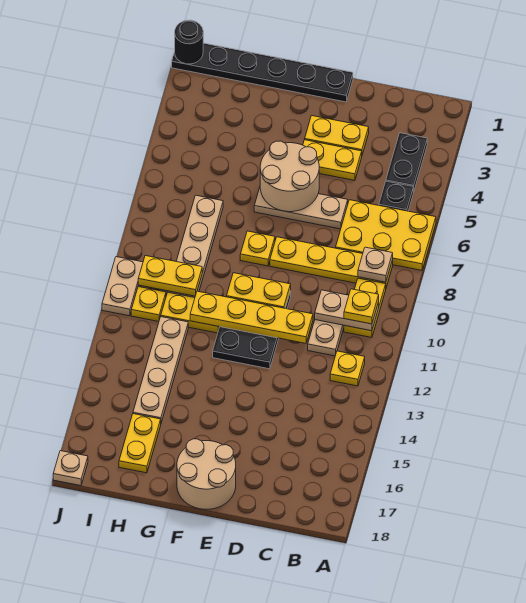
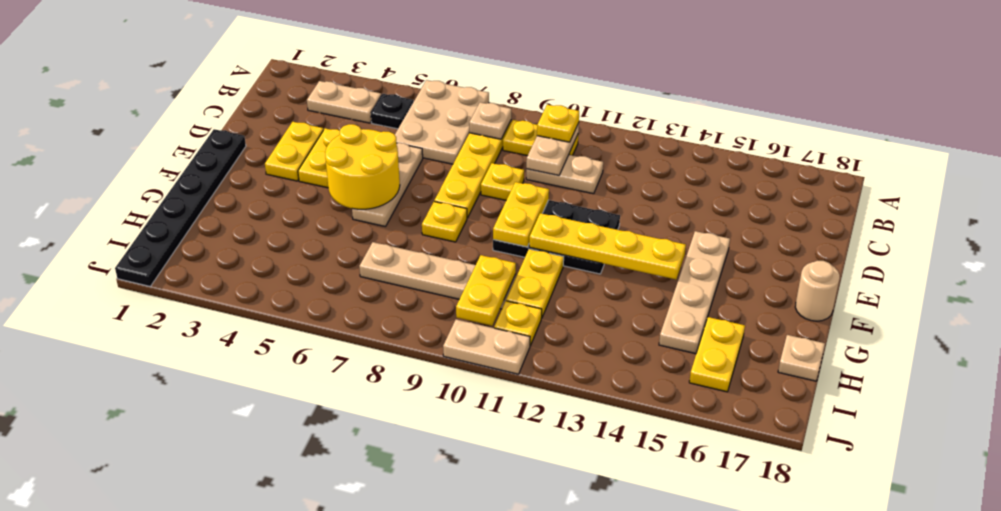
yellow 2x3 plate [336,200,436,270] -> tan 2x3 plate [395,80,489,164]
black 1x2 plate [386,133,427,192] -> tan 1x2 plate [307,81,381,123]
yellow 1x1 plate [330,351,365,386] -> yellow 1x1 plate moved to [481,163,524,200]
yellow 1x4 plate [190,291,313,343] -> yellow 1x4 plate turned to [529,213,686,279]
tan 2x2 round brick [260,141,319,212] -> yellow 2x2 round brick [325,124,400,209]
tan 2x2 round brick [177,439,236,509] -> tan 1x1 round brick [795,261,840,321]
tan 1x4 plate [133,317,188,423] -> tan 1x4 plate turned to [659,231,730,354]
yellow 1x2 plate [119,414,161,473] -> yellow 1x2 plate turned to [689,317,745,392]
black 1x1 round brick [175,20,203,64] -> none
tan 1x1 plate [53,451,88,486] -> tan 1x1 plate moved to [778,335,825,381]

